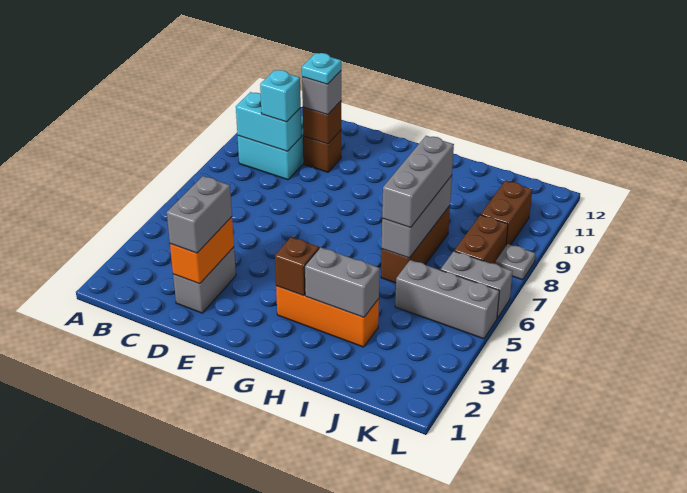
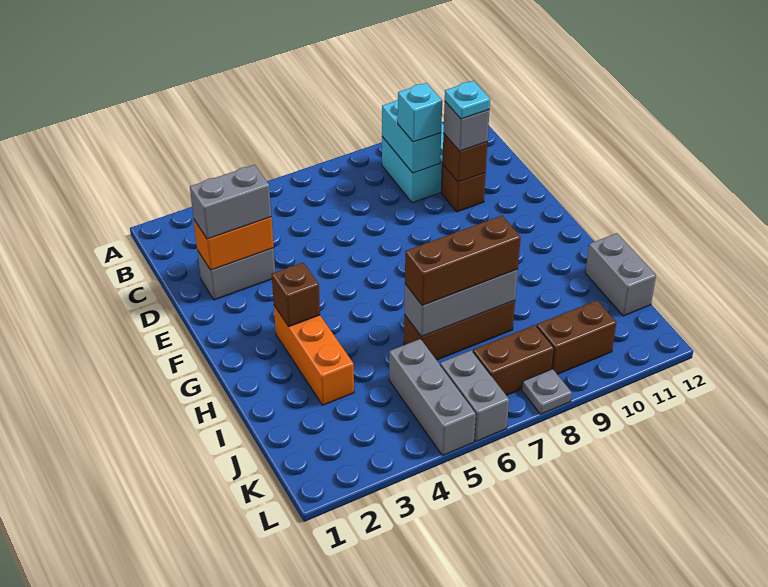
grey 1x2 brick [305,247,380,317] -> grey 1x2 brick moved to [586,233,656,316]
grey 1x3 brick [382,136,454,228] -> brown 1x3 brick [405,216,521,306]

